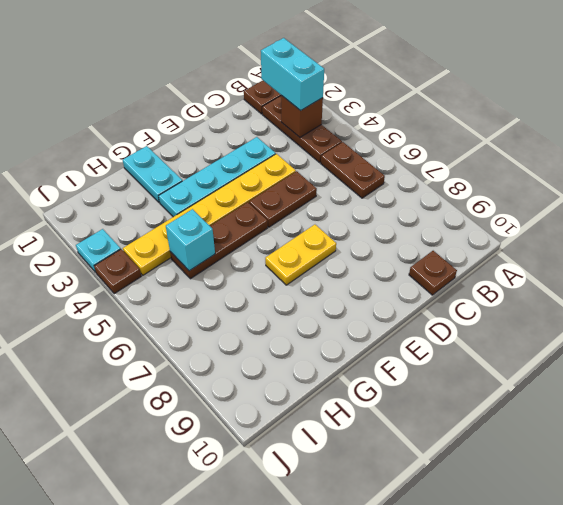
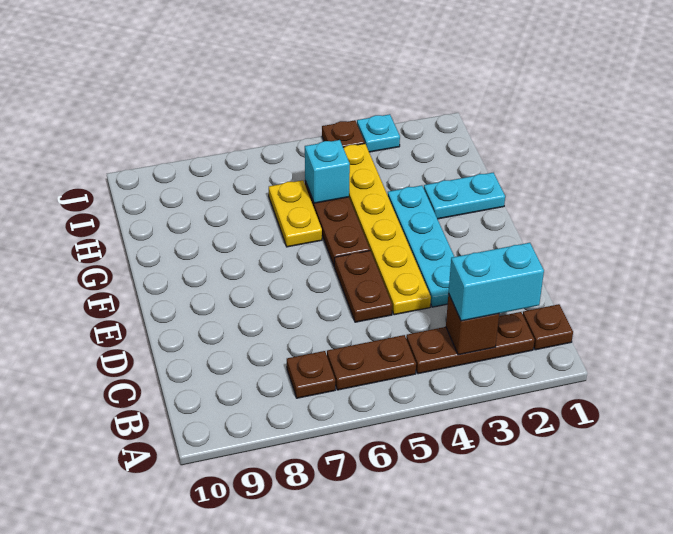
brown 1x1 plate [409,251,457,295] -> brown 1x1 plate moved to [287,351,335,398]
yellow 1x2 plate [265,225,336,285] -> yellow 1x2 plate moved to [269,180,322,247]

